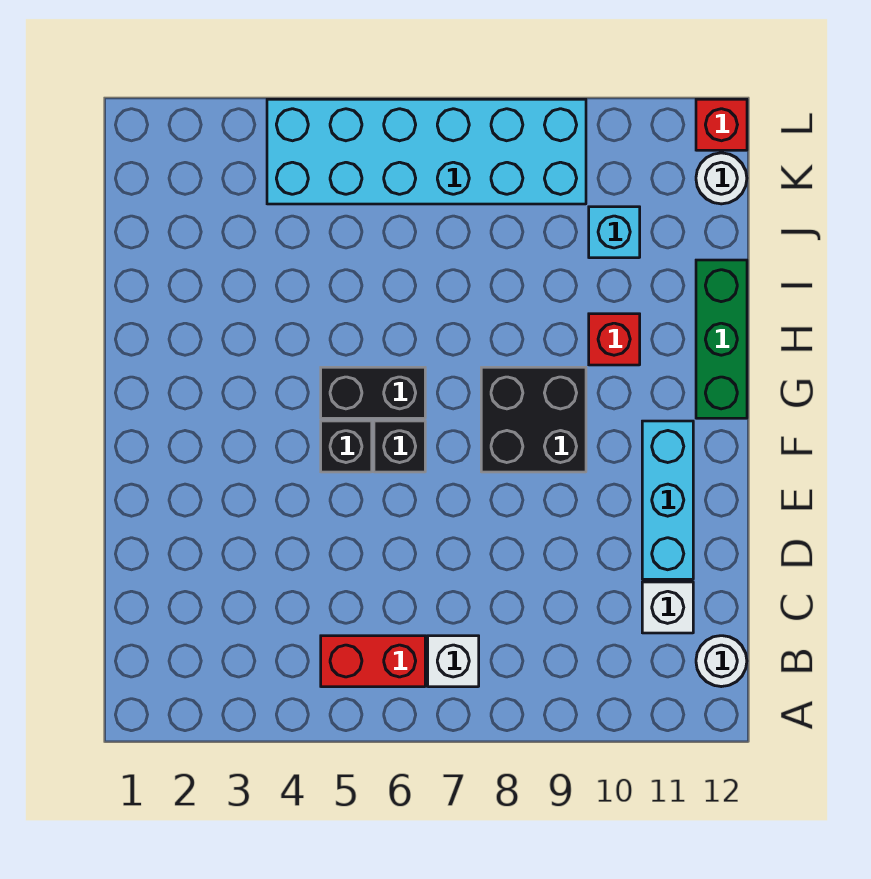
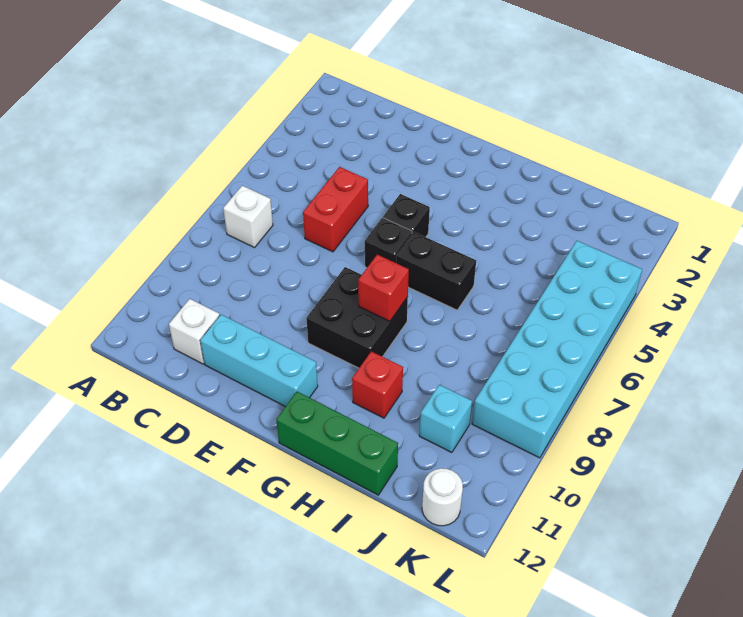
red 1x2 brick [321,636,425,687] -> red 1x2 brick moved to [303,167,368,252]
white 1x1 round brick [696,636,747,687] -> none
black 1x2 brick [321,367,425,418] -> black 1x2 brick turned to [396,232,476,310]
red 1x1 brick [696,99,747,150] -> red 1x1 brick moved to [358,255,409,321]

